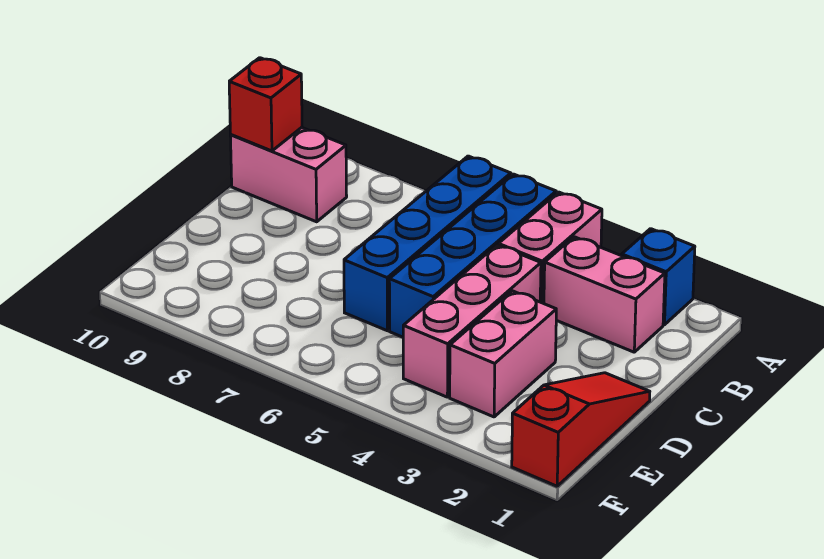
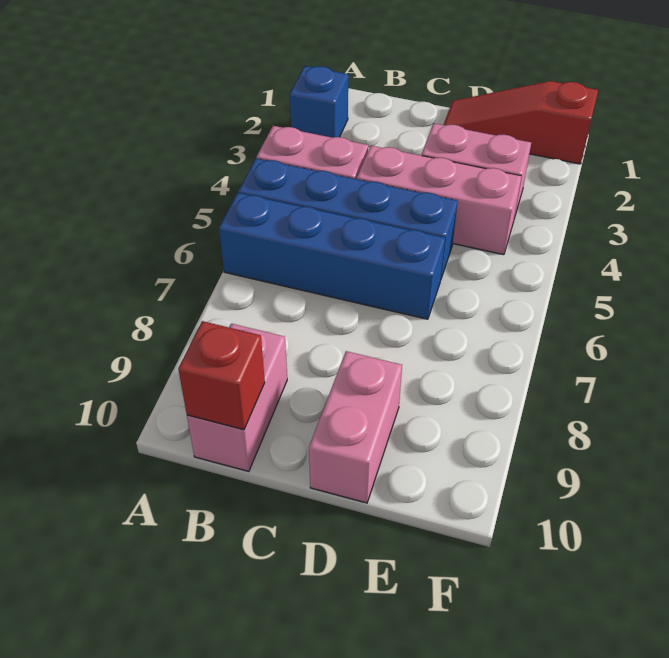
pink 1x2 brick [544,237,665,352] -> pink 1x2 brick moved to [309,351,402,503]

